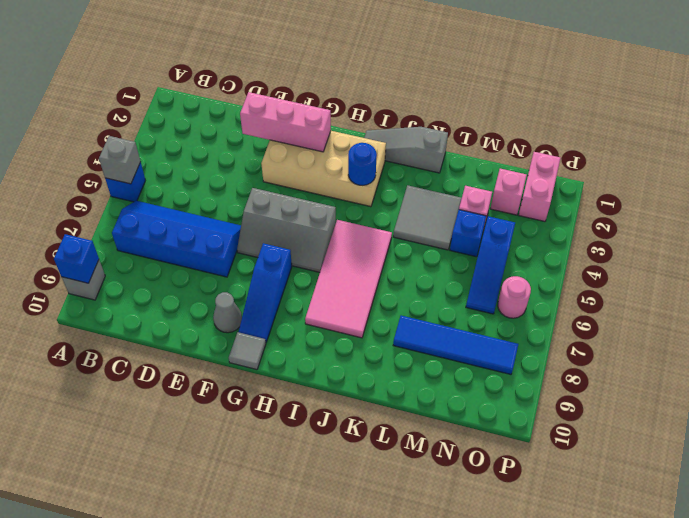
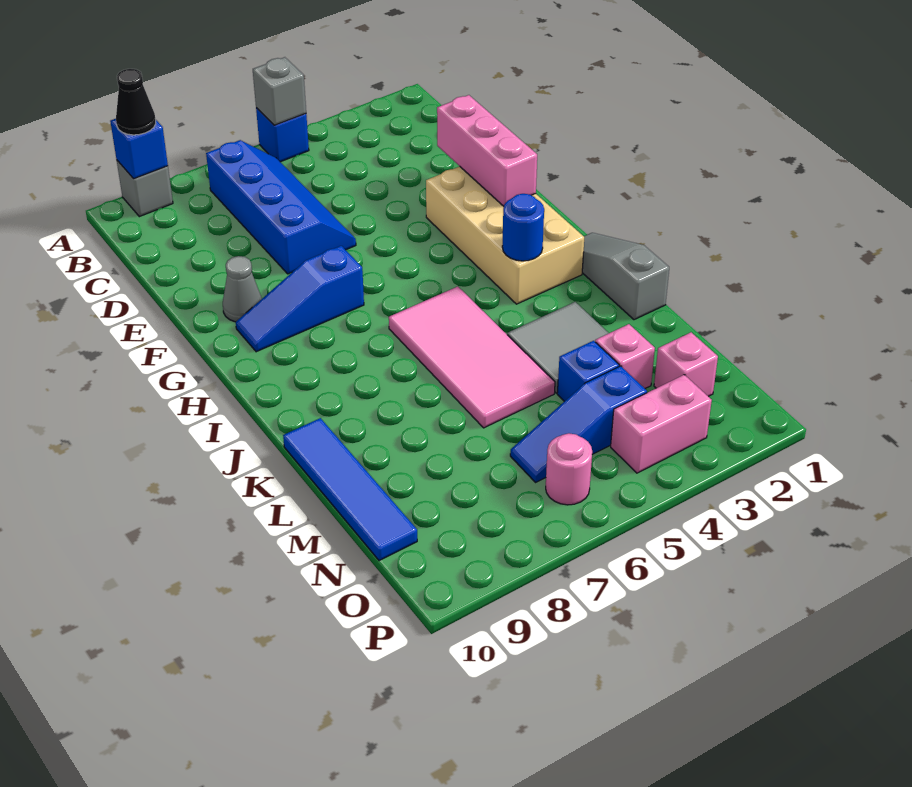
none -> black 1x1 cone [116,69,156,135]
grey 2x3 slope [237,188,336,272] -> none
grey 1x1 tile [229,332,266,370] -> none
pink 2x4 tile [305,220,392,338] -> pink 2x4 tile turned to [389,287,555,428]
blue 1x4 tile [393,316,518,374] -> blue 1x4 tile moved to [283,418,417,561]
pink 1x2 brick [519,152,560,221] -> pink 1x2 brick moved to [611,375,712,473]

